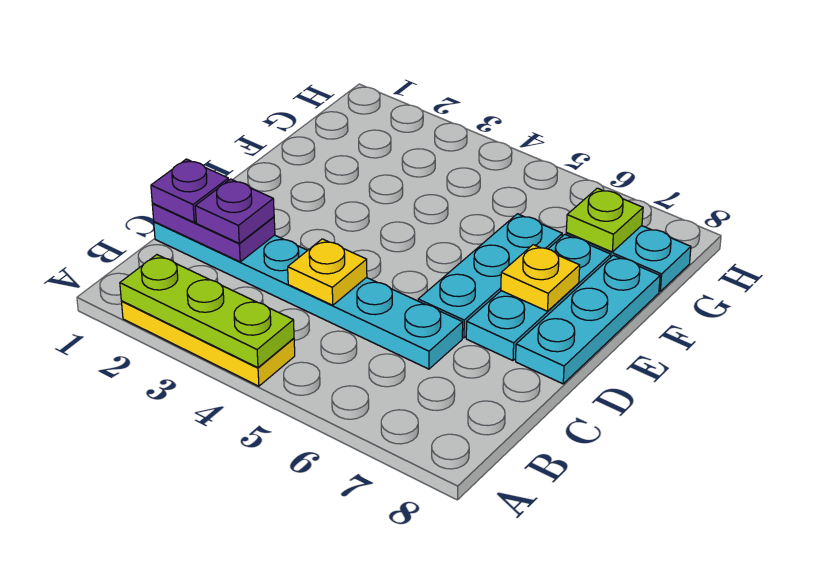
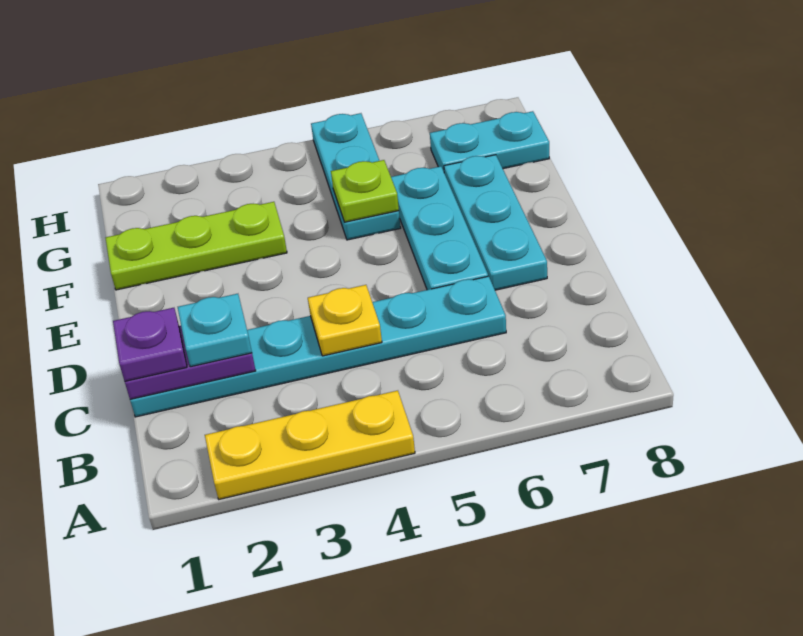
lime 1x3 plate [120,255,294,368] -> lime 1x3 plate moved to [106,202,287,290]
purple 1x1 plate [195,179,274,243] -> cyan 1x1 plate [178,294,252,367]
cyan 1x3 plate [516,255,660,384] -> cyan 1x3 plate moved to [311,113,401,240]
yellow 1x1 plate [501,245,580,311] -> none
lime 1x1 plate [566,188,643,252] -> lime 1x1 plate moved to [331,160,399,222]

